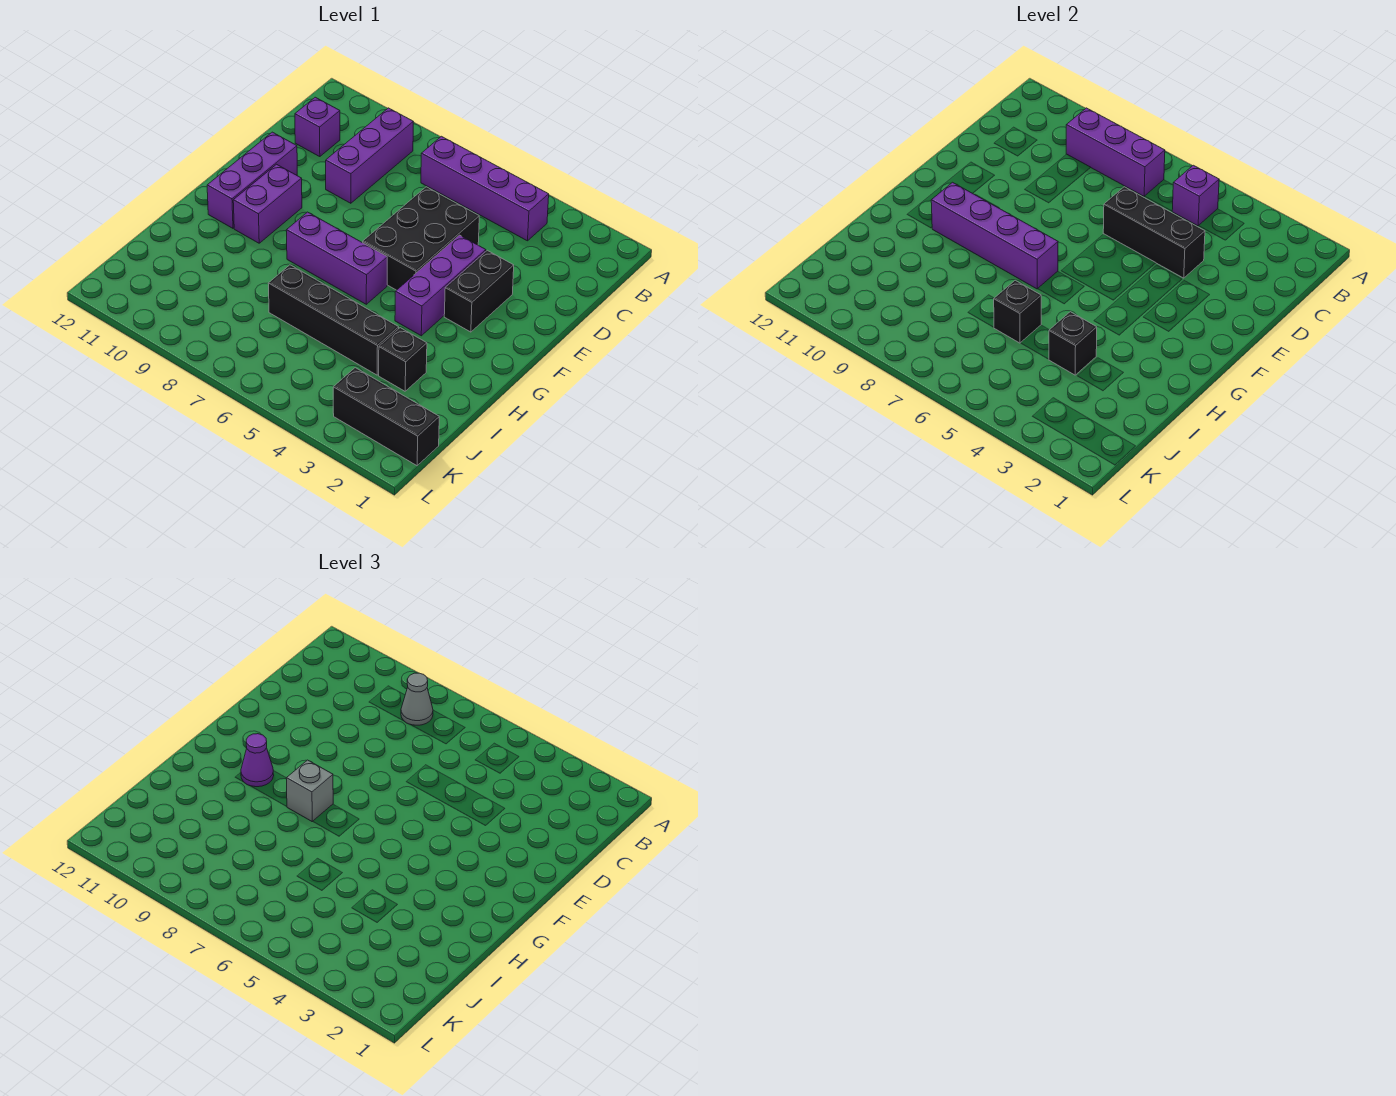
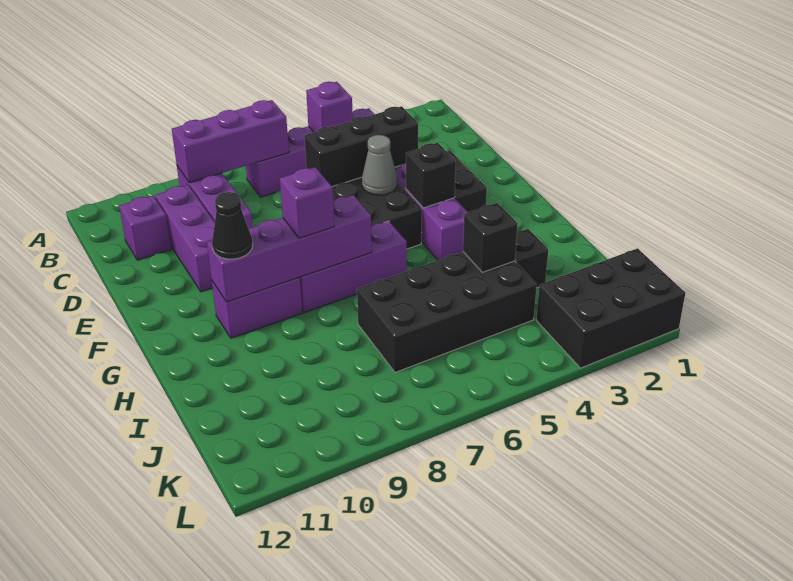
grey 1x1 cone [401,673,433,725] -> grey 1x1 cone moved to [362,135,397,195]
purple 1x3 brick [207,132,297,228] -> purple 1x3 brick moved to [155,185,215,292]
purple 1x2 brick [233,164,302,243] -> purple 1x2 brick turned to [212,277,302,338]
grey 1x1 brick [286,760,333,822] -> purple 1x1 brick [280,167,334,238]
purple 1x1 cone [241,734,274,787] -> black 1x1 cone [212,192,253,259]
black 1x4 brick [268,265,399,375] -> black 2x4 brick [357,252,537,372]
black 1x1 brick [994,280,1041,343] -> black 1x1 brick moved to [406,143,456,208]
black 1x3 brick [333,368,439,466] -> black 2x3 brick [536,248,685,368]

